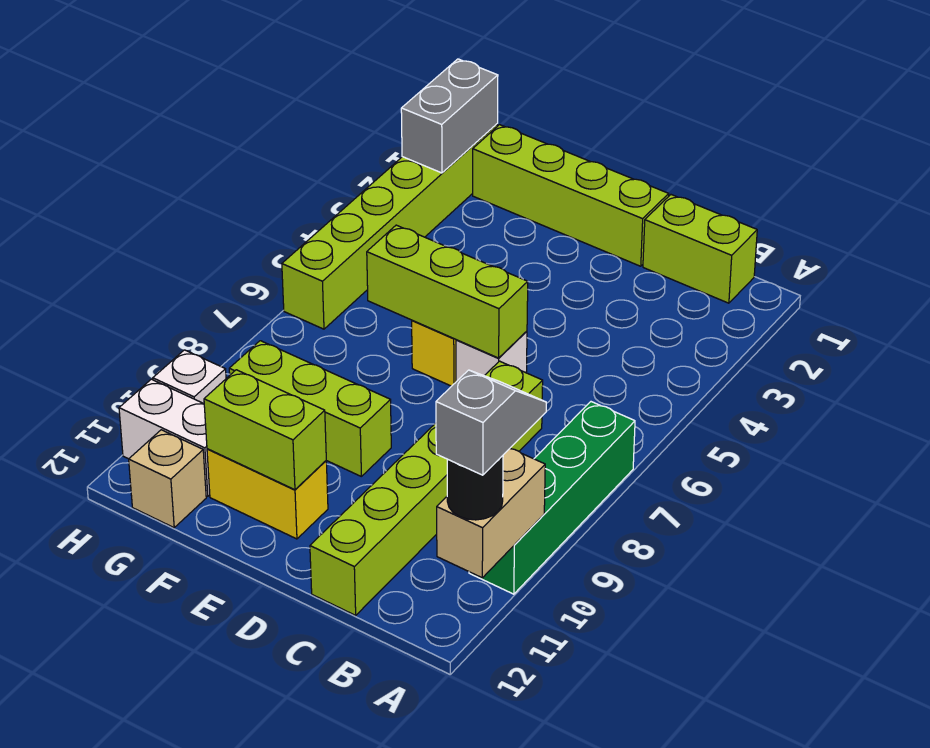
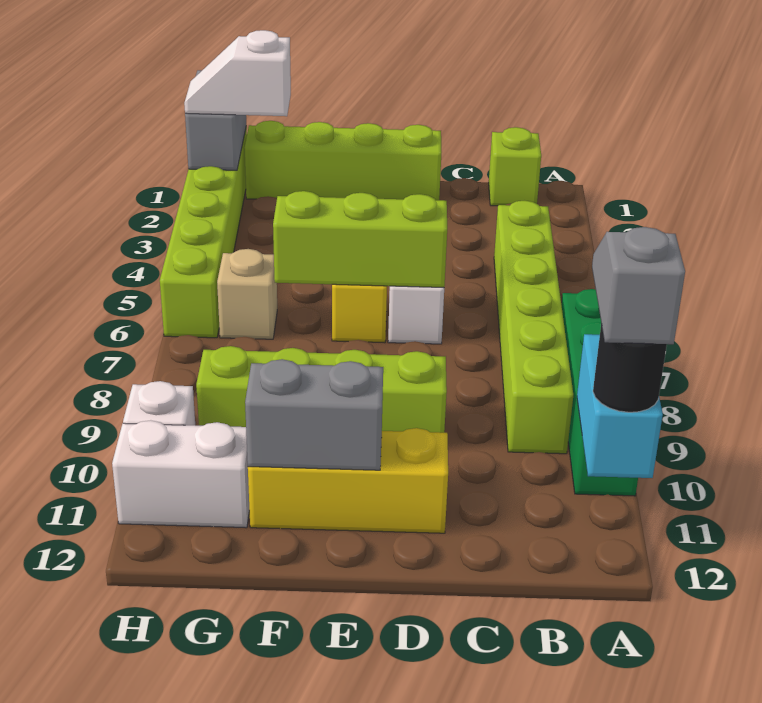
tan 1x2 brick [437,449,545,578] -> cyan 1x2 brick [577,334,663,478]
lime 1x2 brick [643,195,757,303] -> lime 1x1 brick [489,127,541,206]
lime 1x6 brick [310,361,543,615] -> lime 1x6 brick moved to [494,201,573,454]
lime 1x3 brick [229,341,391,476] -> lime 1x4 brick [196,346,447,433]
yellow 1x2 brick [207,449,328,539] -> yellow 1x3 brick [248,428,448,533]
lime 1x2 brick [204,370,326,490] -> grey 1x2 brick [245,359,383,470]
none -> white 1x2 slope [184,30,291,116]
tan 1x1 brick [129,430,206,528] -> tan 1x1 brick moved to [217,249,277,339]

